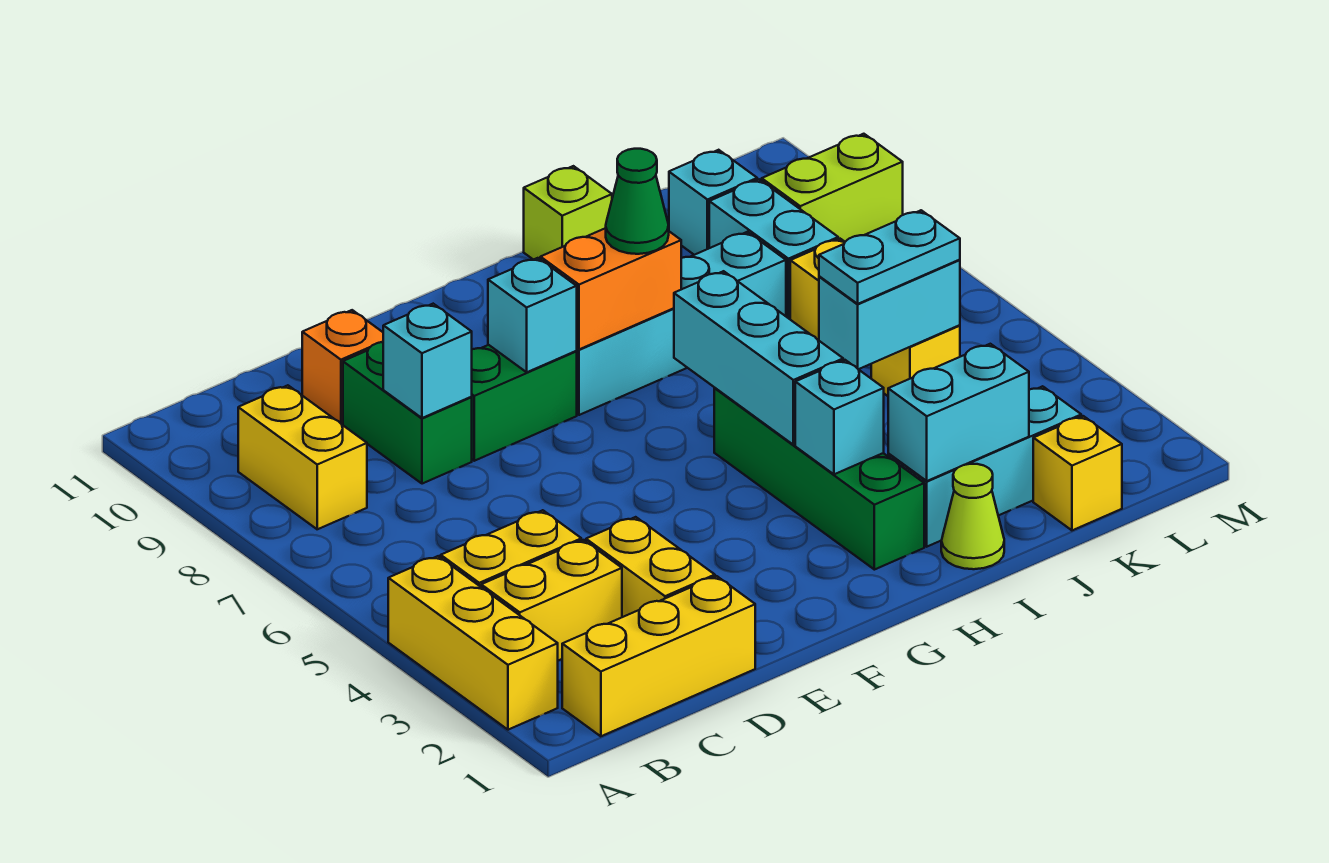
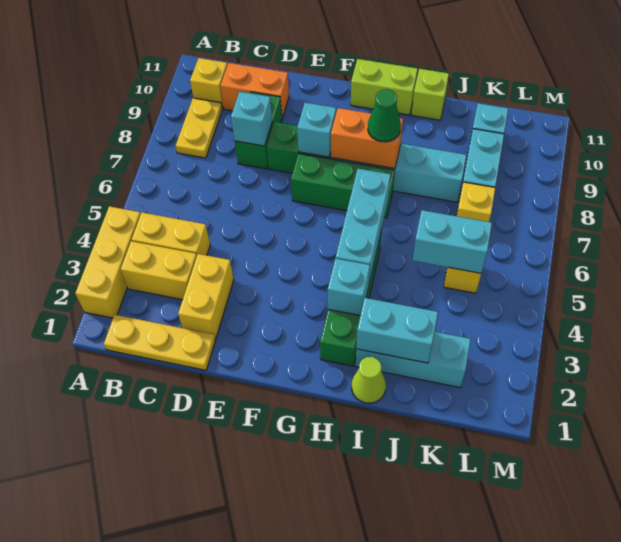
yellow 1x3 brick [562,576,755,736] -> yellow 1x3 plate [104,315,216,370]
yellow 1x2 brick [238,385,367,529] -> yellow 1x2 plate [176,98,222,158]
orange 1x1 brick [302,310,383,424] -> orange 1x2 brick [221,63,289,118]
none -> green 1x3 brick [291,154,395,218]
cyan 1x2 plate [819,210,960,304] -> none
yellow 1x1 brick [1033,416,1122,530] -> yellow 1x1 brick moved to [190,58,227,109]
lime 1x2 brick [762,134,903,242] -> lime 1x2 brick moved to [351,59,418,115]

